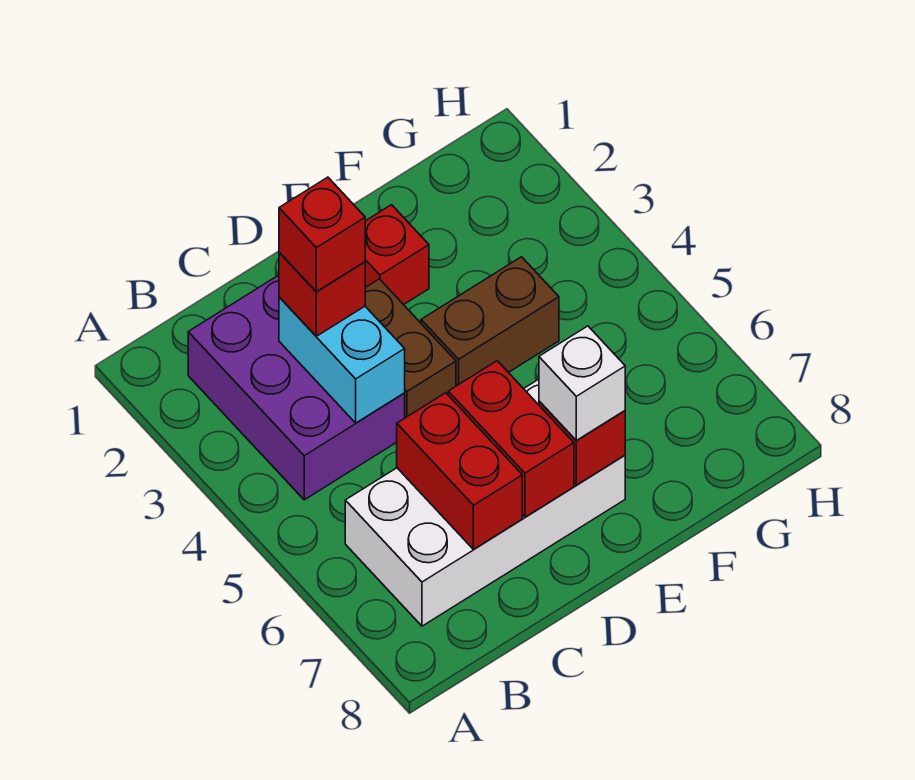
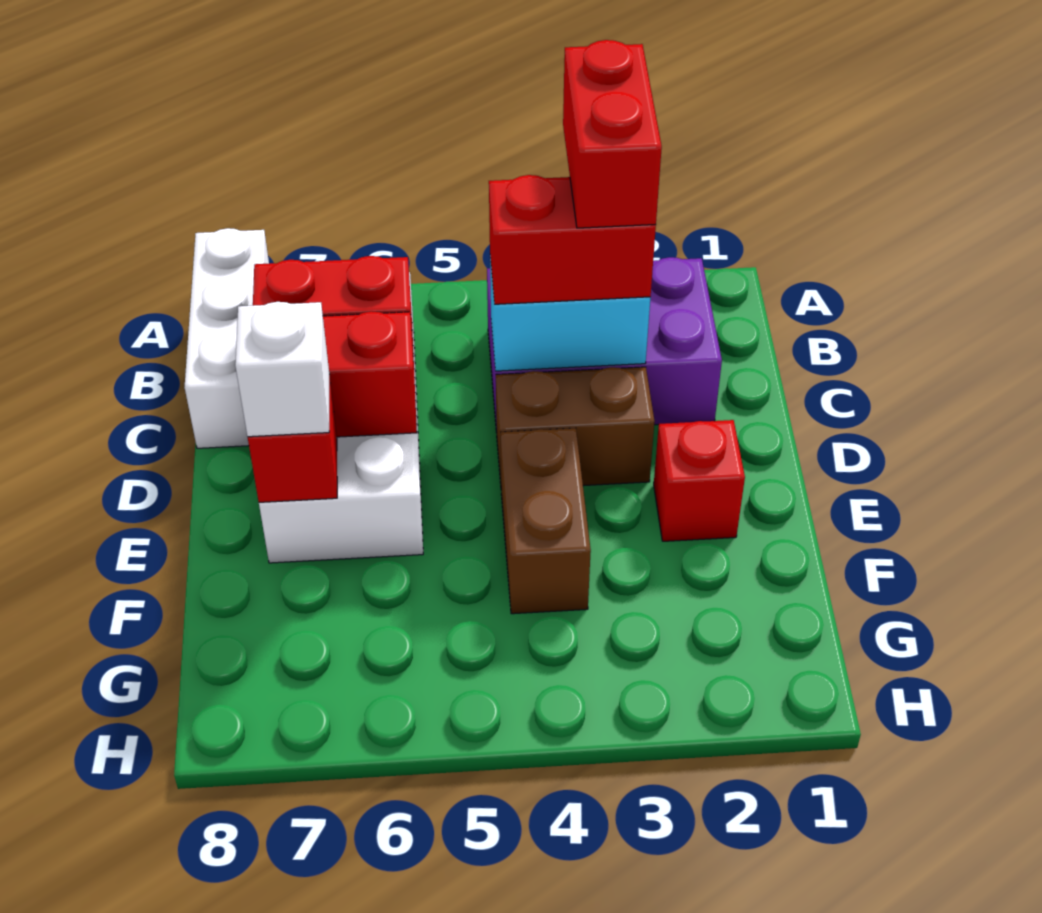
none -> white 1x3 brick [185,228,269,448]
red 1x1 brick [279,252,365,336] -> red 1x2 brick [489,175,656,304]
red 1x1 brick [279,177,365,292] -> red 1x2 brick [563,40,662,228]

